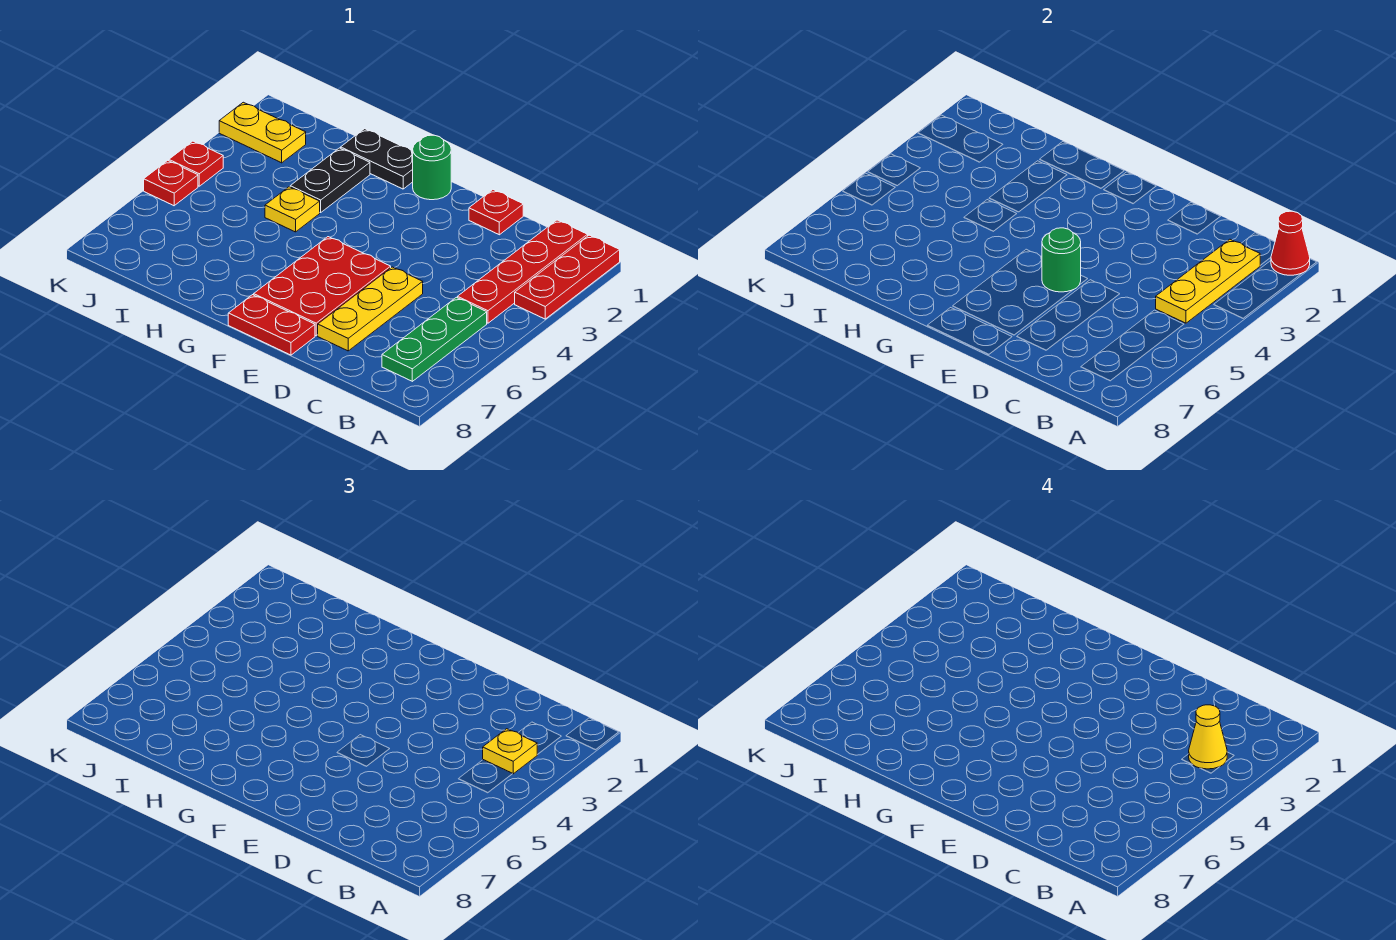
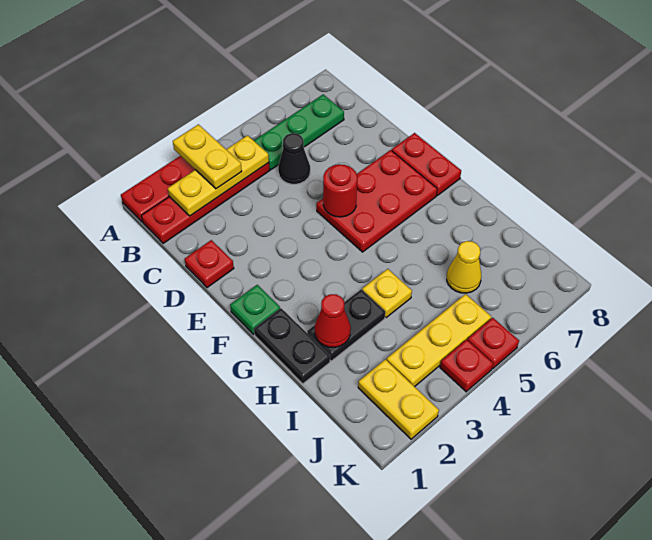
red 1x1 cone [1271,211,1310,275] -> red 1x1 cone moved to [315,294,351,347]
yellow 1x1 plate [483,729,538,774] -> yellow 1x2 plate [173,124,242,189]
yellow 1x1 cone [1189,705,1227,769] -> yellow 1x1 cone moved to [447,241,481,293]
none -> black 1x1 cone [278,133,310,184]
yellow 1x3 plate [318,267,423,351] -> yellow 1x3 plate moved to [387,294,491,387]
green 1x1 round brick [1042,228,1081,292] -> red 1x1 round brick [323,164,357,217]
green 1x1 round brick [413,135,451,200] -> green 1x1 plate [230,285,280,334]

